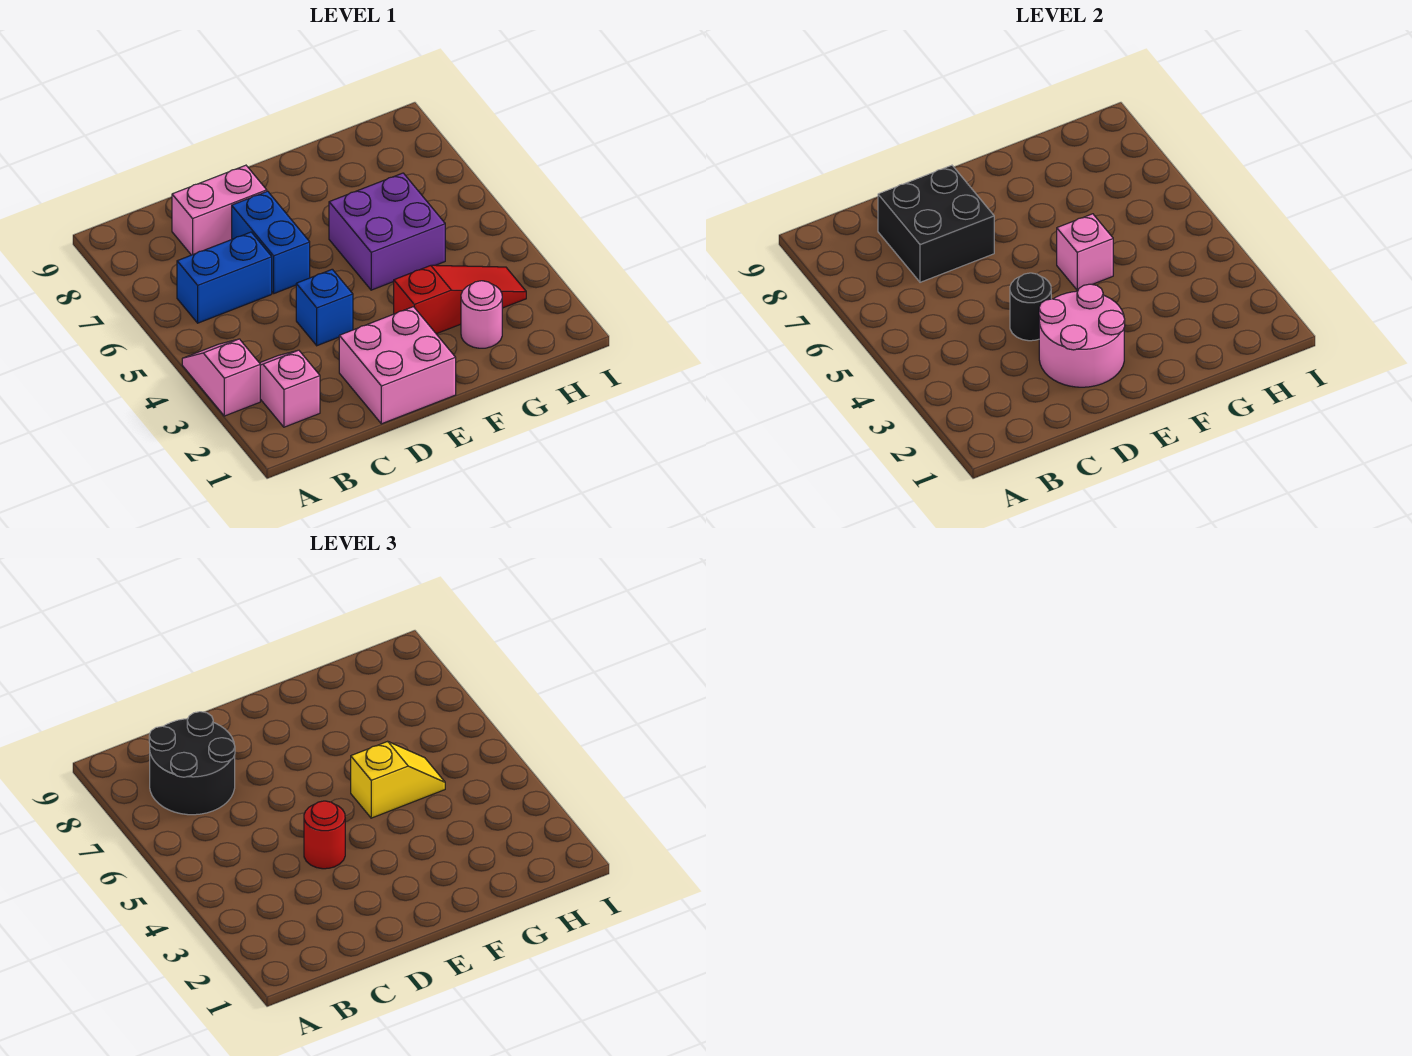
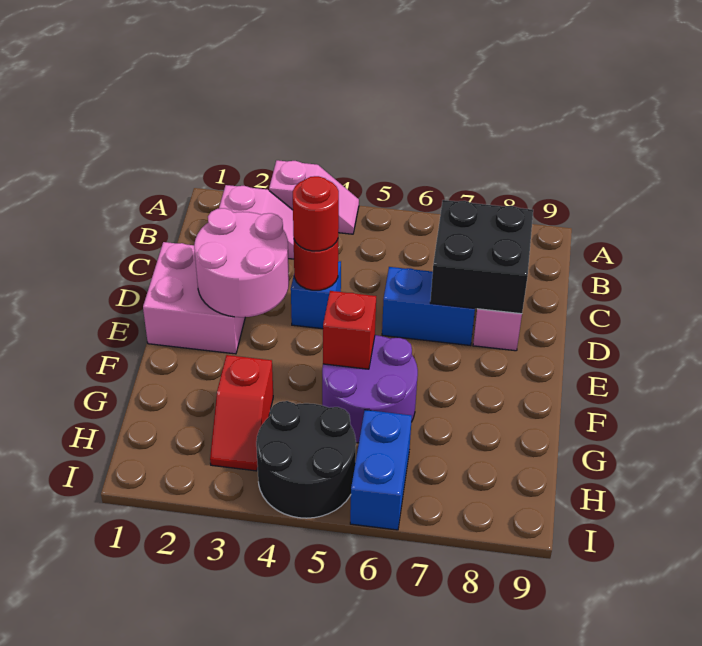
blue 1x2 brick [177,232,272,323] -> blue 1x2 brick moved to [350,410,412,530]
black 2x2 round brick [149,712,235,815] -> black 2x2 round brick moved to [256,401,356,518]
black 1x1 round brick [1010,273,1051,341] -> red 1x1 round brick [294,240,338,290]
red 1x3 slope [394,265,526,334] -> red 1x2 slope [210,355,273,471]
purple 2x2 brick [329,173,445,290] -> purple 2x2 round brick [322,335,418,443]
pink 1x1 brick [1057,214,1113,290] -> red 1x1 brick [323,291,376,369]
yellow 1x2 slope [351,741,445,818] -> none
pink 1x1 round brick [461,281,502,348] -> none

